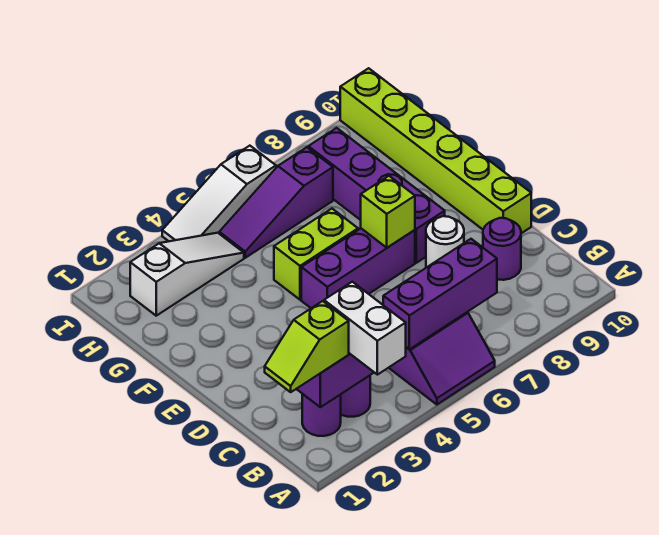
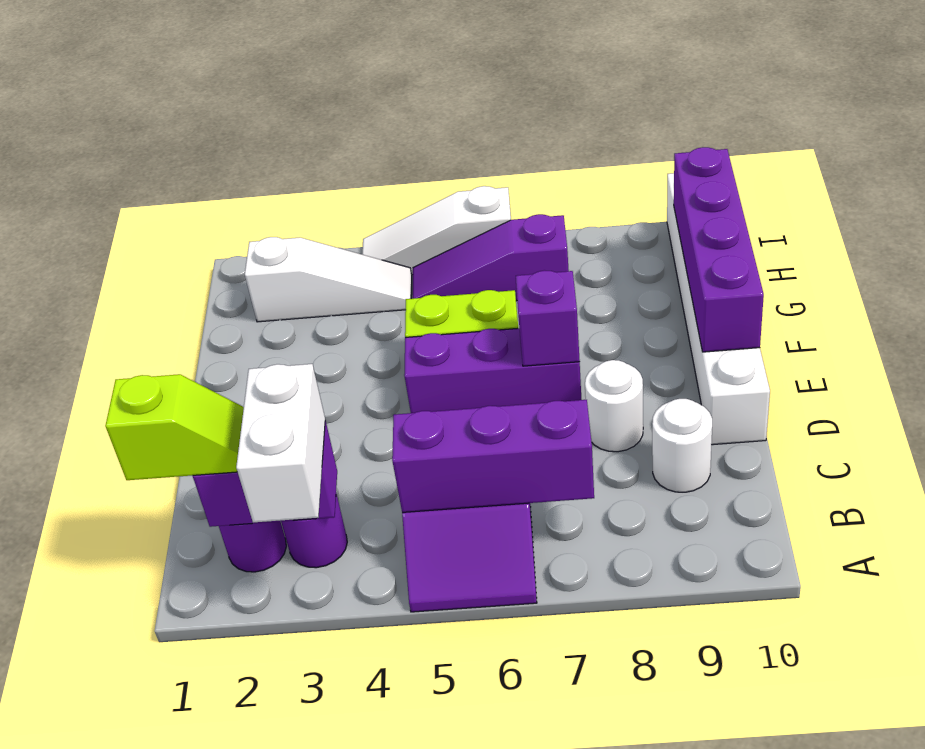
lime 1x2 slope [265,301,349,392] -> lime 1x2 slope turned to [105,374,244,480]
purple 1x1 round brick [483,218,521,280] -> white 1x1 round brick [652,399,712,492]
lime 1x6 brick [340,68,531,233] -> white 1x6 brick [667,173,770,445]
lime 1x1 brick [361,176,415,248] -> purple 1x1 brick [516,270,580,366]
purple 1x4 brick [308,128,445,263] -> purple 1x4 brick moved to [674,147,764,352]

